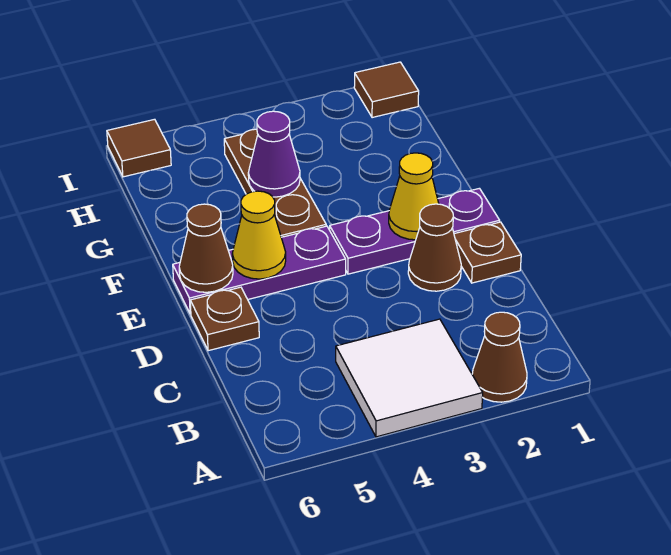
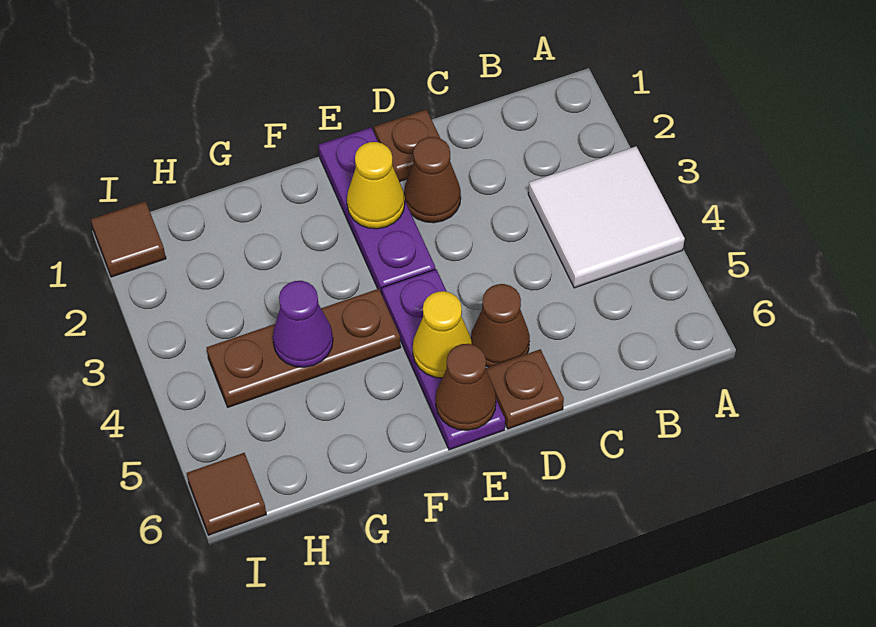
brown 1x1 cone [472,312,527,402] -> brown 1x1 cone moved to [471,284,530,367]

